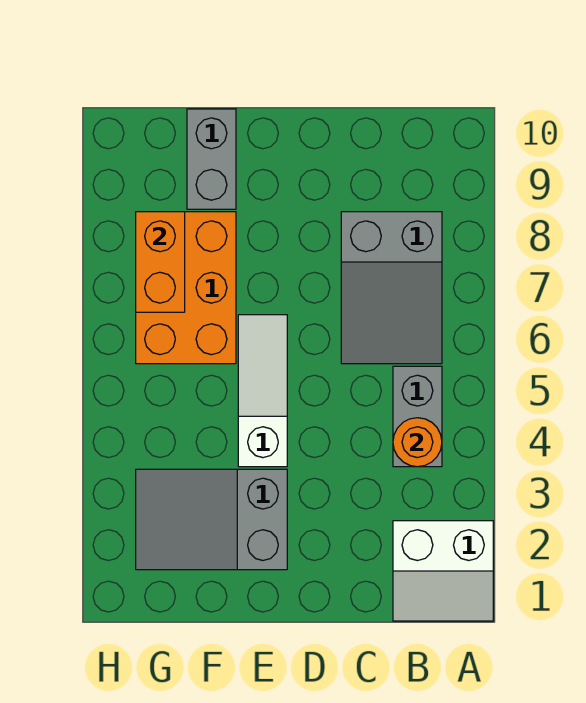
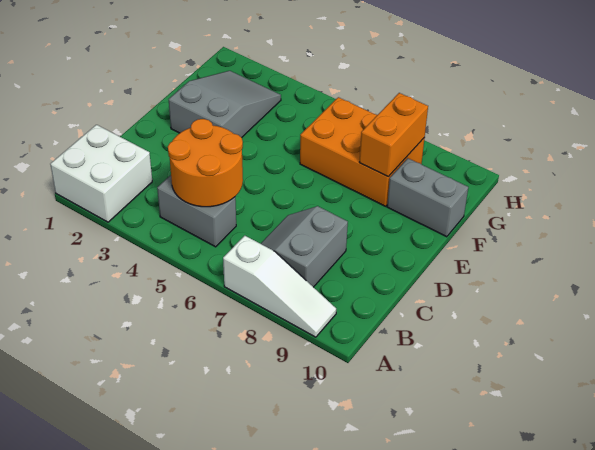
white 2x2 slope [393,521,493,621] -> white 2x2 brick [50,125,152,222]
orange 1x1 round brick [393,418,442,467] -> orange 2x2 round brick [168,119,243,207]
grey 2x3 slope [341,212,442,364] -> grey 2x2 slope [261,206,348,287]
white 1x3 slope [238,315,287,467] -> white 1x3 slope moved to [223,236,336,337]
orange 1x2 brick [136,212,185,312] -> orange 1x2 brick turned to [359,93,428,177]

